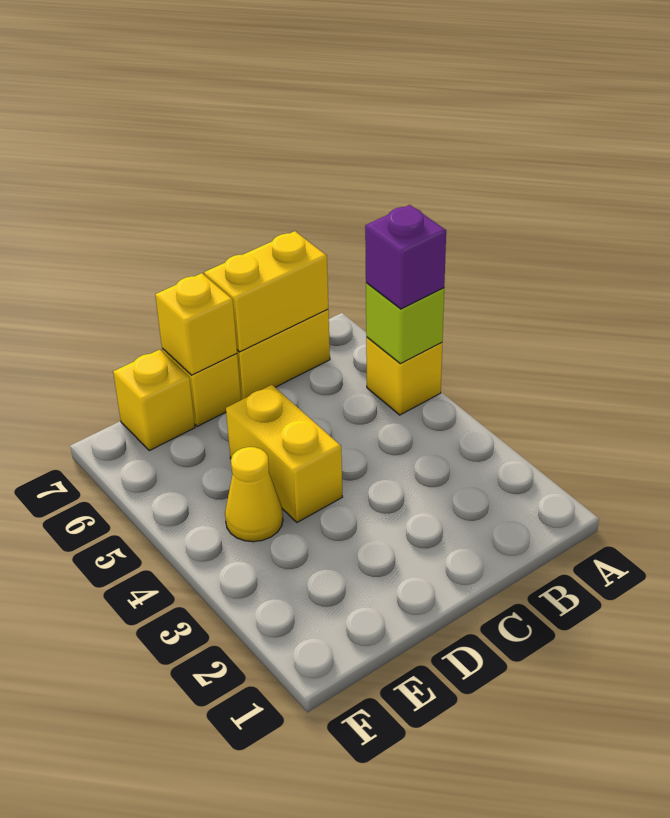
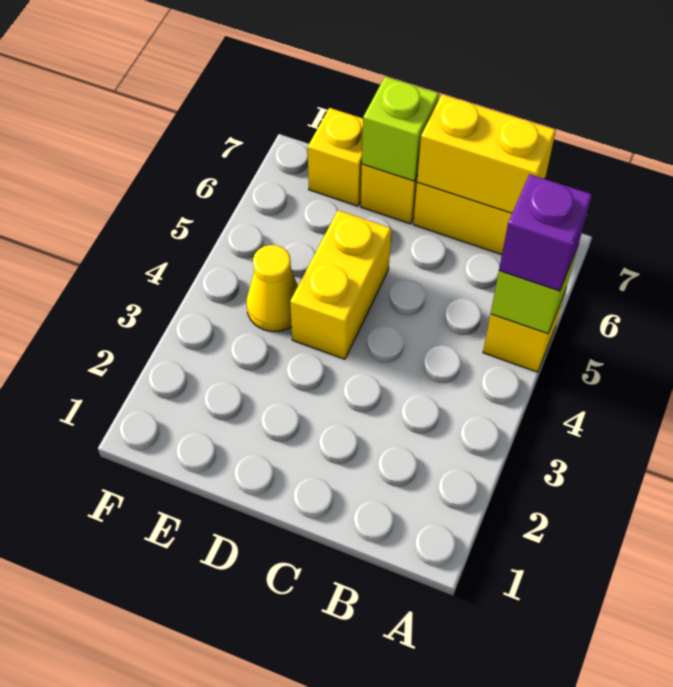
yellow 1x1 brick [155,273,237,375] -> lime 1x1 brick [362,77,439,181]

